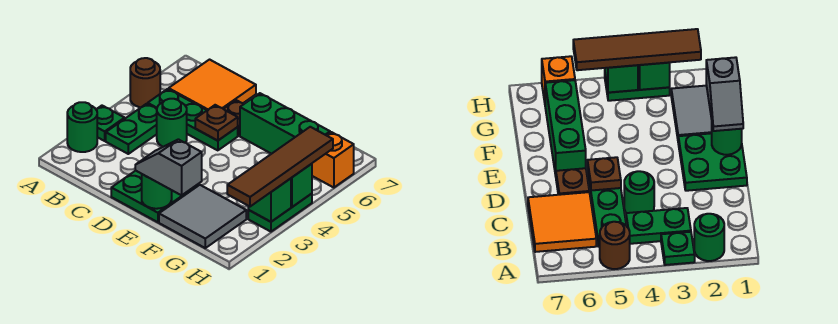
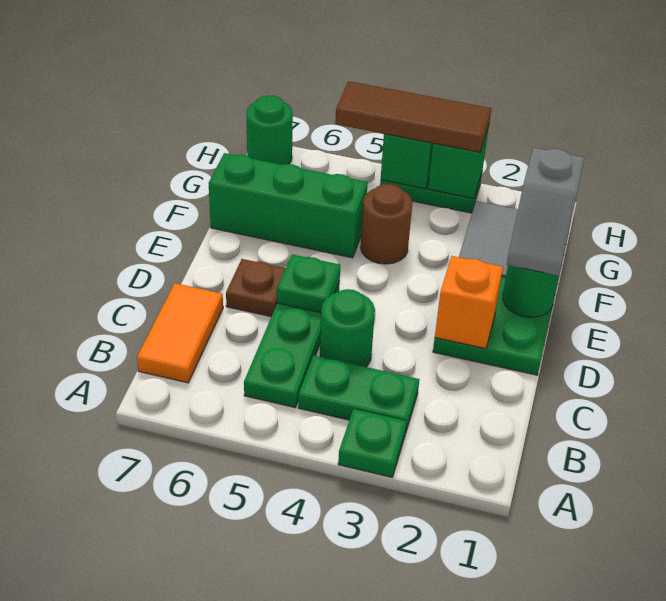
green 1x1 round brick [67,102,97,152] -> green 1x1 round brick moved to [246,95,293,165]
brown 1x1 round brick [130,58,160,107] -> brown 1x1 round brick moved to [361,184,413,264]
orange 2x2 tile [169,60,256,110] -> orange 1x2 tile [137,283,223,383]
brown 1x1 plate [195,105,238,141] -> green 1x1 plate [277,254,340,313]
green 1x3 brick [240,93,330,154] -> green 1x3 brick turned to [209,153,368,258]
brown 1x4 tile [227,127,333,207] -> brown 1x3 tile [335,81,491,152]
orange 1x1 brick [312,132,354,188] -> orange 1x1 brick moved to [435,256,503,349]

